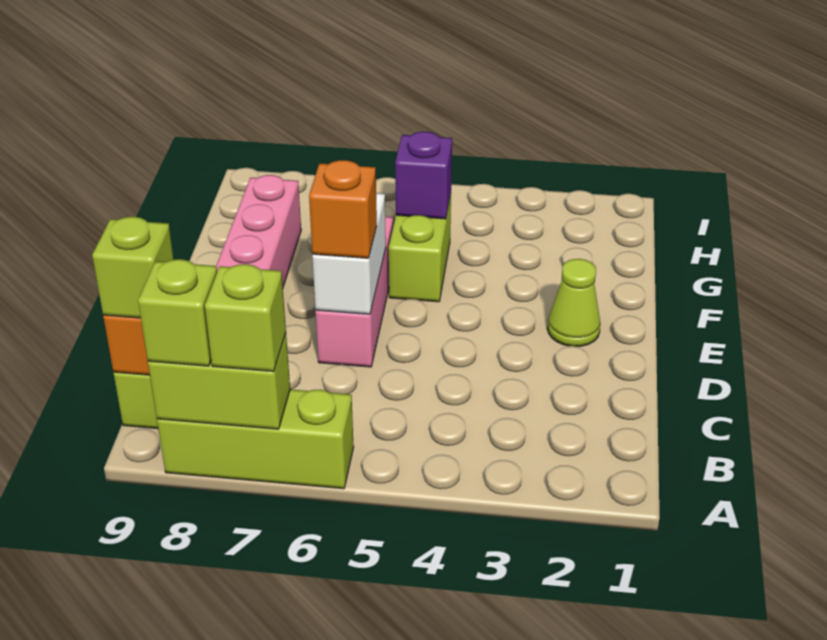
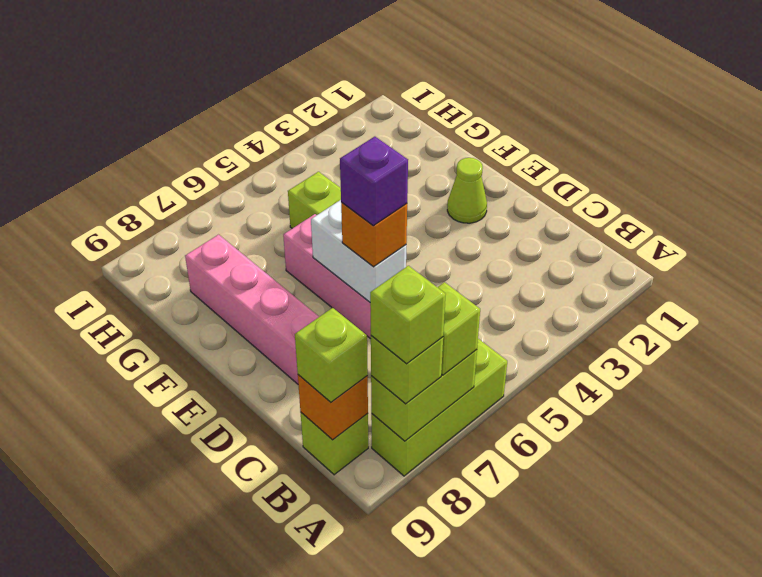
none -> lime 1x1 brick [370,266,446,364]
purple 1x1 brick [395,132,452,219] -> purple 1x1 brick moved to [340,136,408,226]

